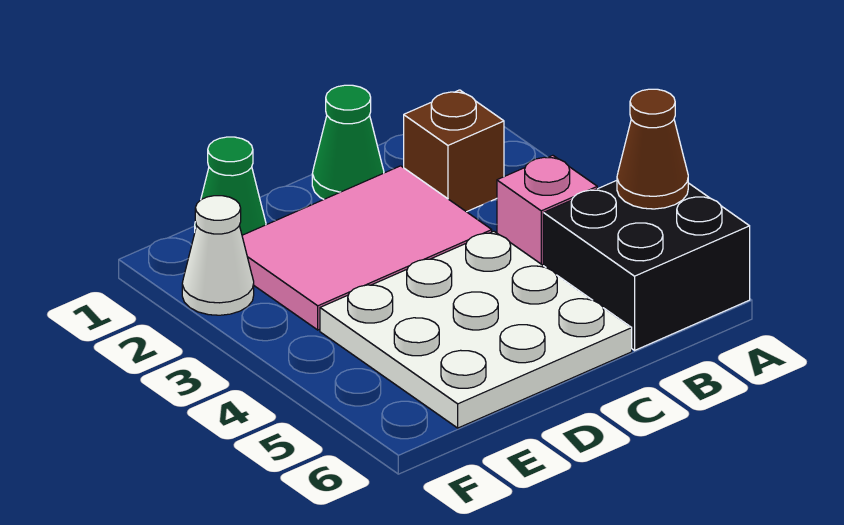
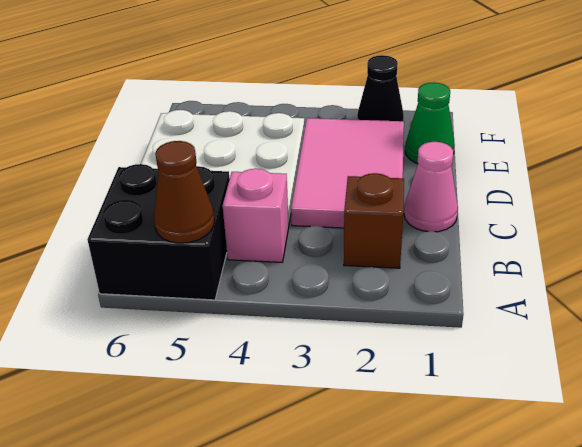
green 1x1 cone [312,85,384,199] -> pink 1x1 cone [404,142,458,232]
white 1x1 cone [182,196,254,315] -> black 1x1 cone [357,55,404,121]

